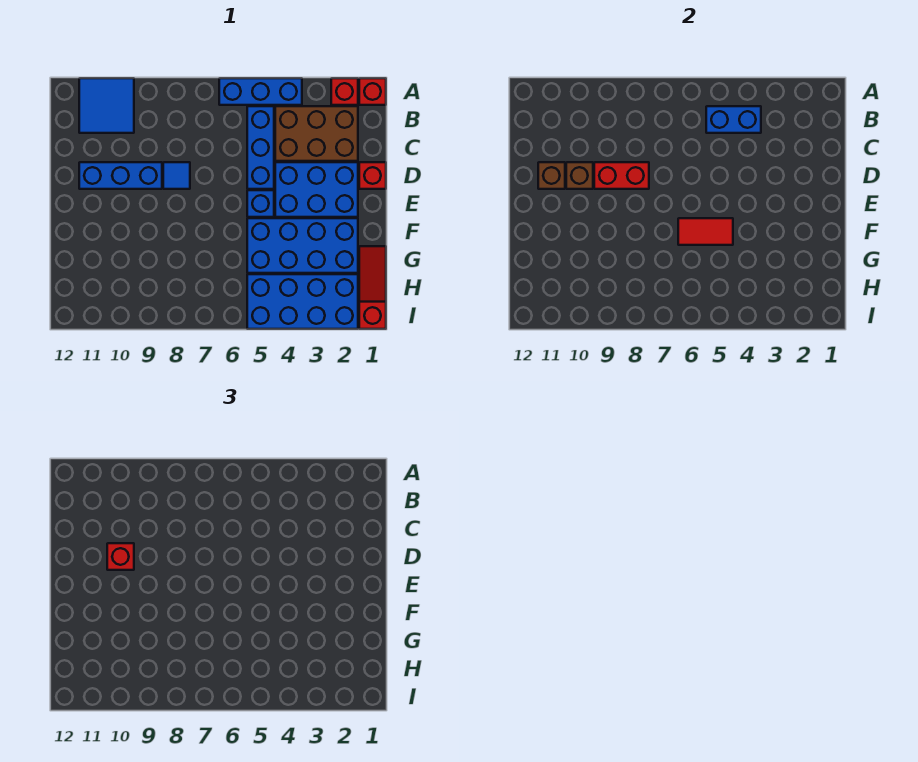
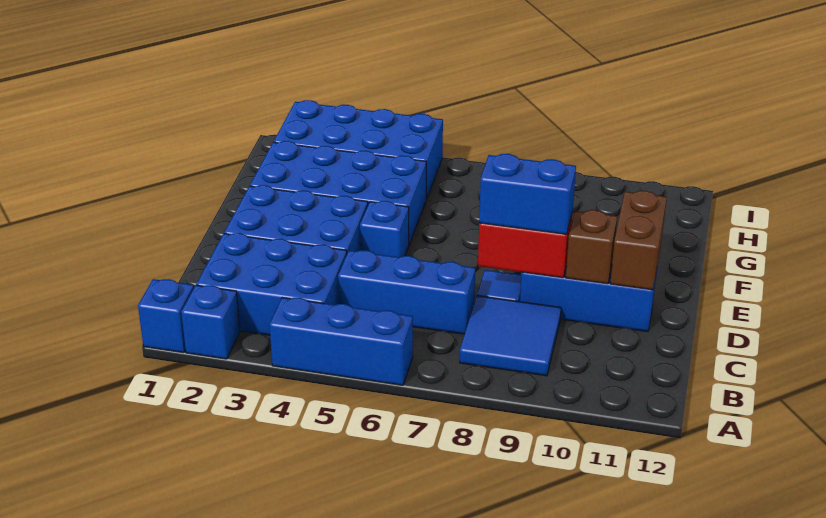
red 1x1 brick [359,78,386,105] -> blue 1x1 brick [138,279,194,353]
red 1x1 brick [331,78,358,105] -> blue 1x1 brick [181,285,240,359]
blue 2x2 tile [79,78,134,133] -> blue 2x2 tile moved to [460,296,561,376]
brown 2x3 brick [275,106,358,161] -> blue 2x3 brick [196,233,347,335]
blue 1x2 brick [706,106,761,133] -> blue 1x2 brick moved to [479,154,576,234]
blue 1x3 brick [247,106,274,189] -> blue 1x3 brick turned to [338,250,475,334]
red 1x1 brick [359,162,386,189] -> none
red 1x1 brick [107,543,134,570] -> none
brown 1x1 brick [538,162,565,189] -> brown 1x2 brick [610,191,667,290]
red 1x2 tile [678,218,733,245] -> none
red 1x3 slope [359,246,386,329] -> none

